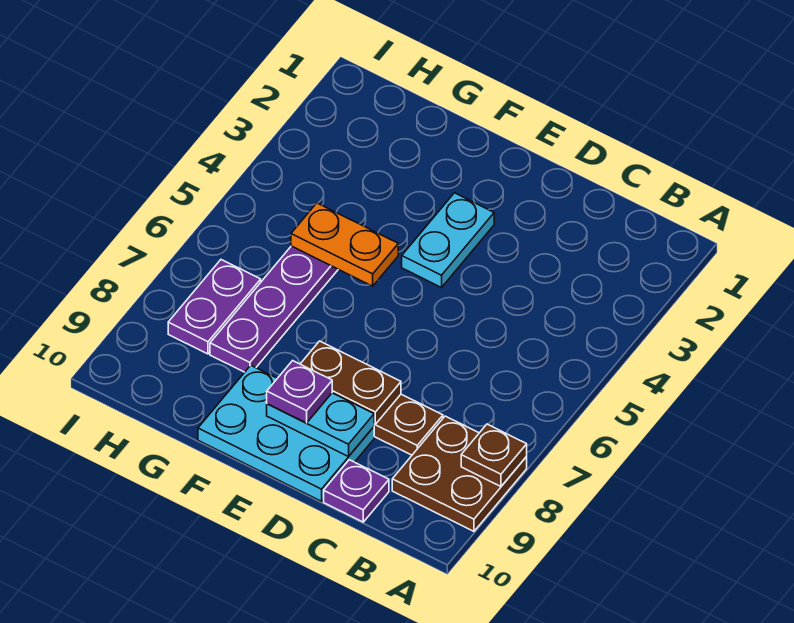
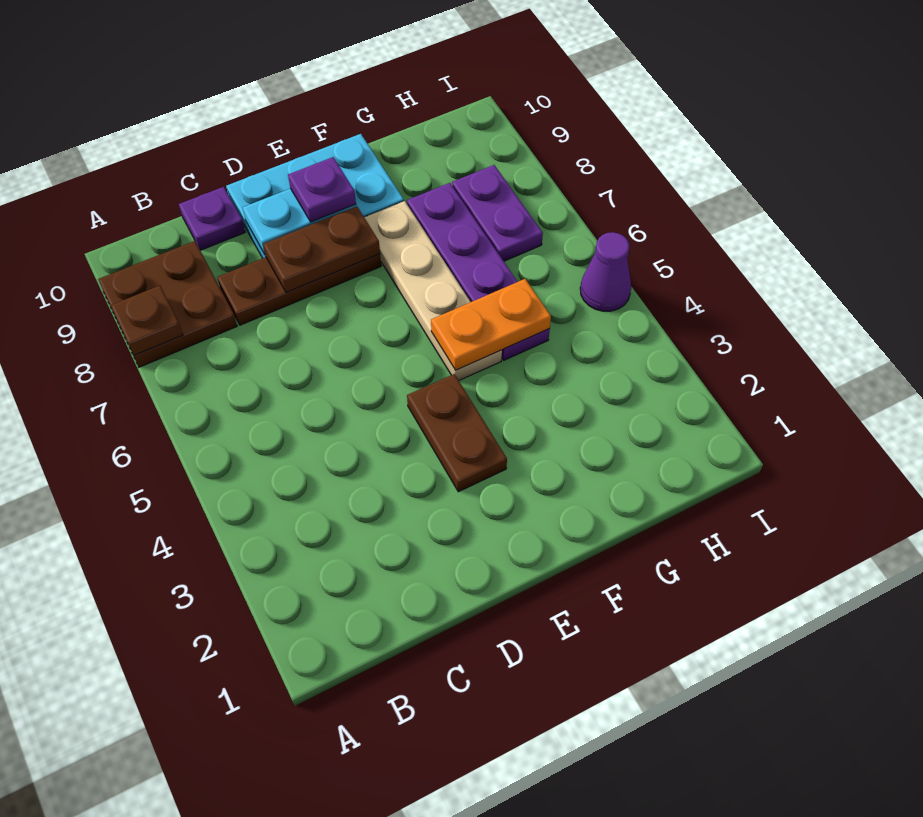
cyan 1x2 plate [402,193,494,288] -> brown 1x2 plate [407,374,507,492]
none -> tan 1x4 plate [364,201,502,380]
none -> purple 1x1 cone [580,232,631,311]

